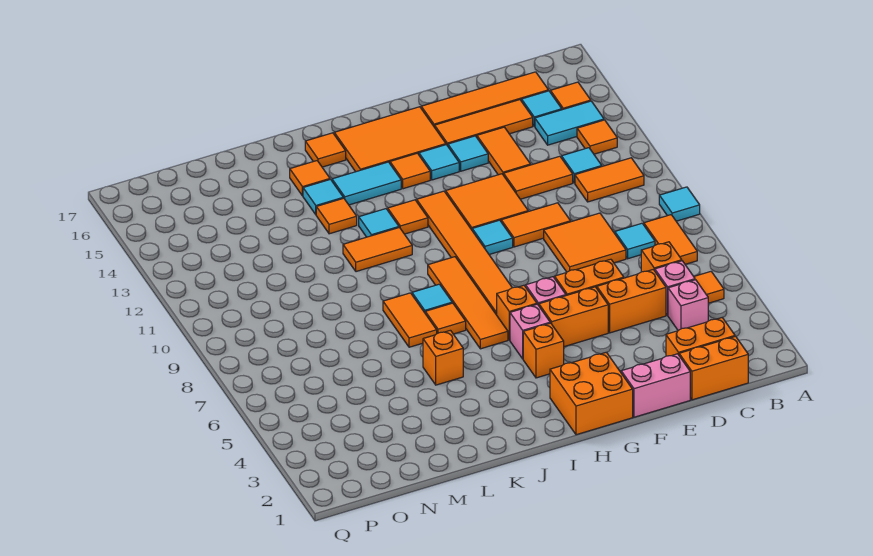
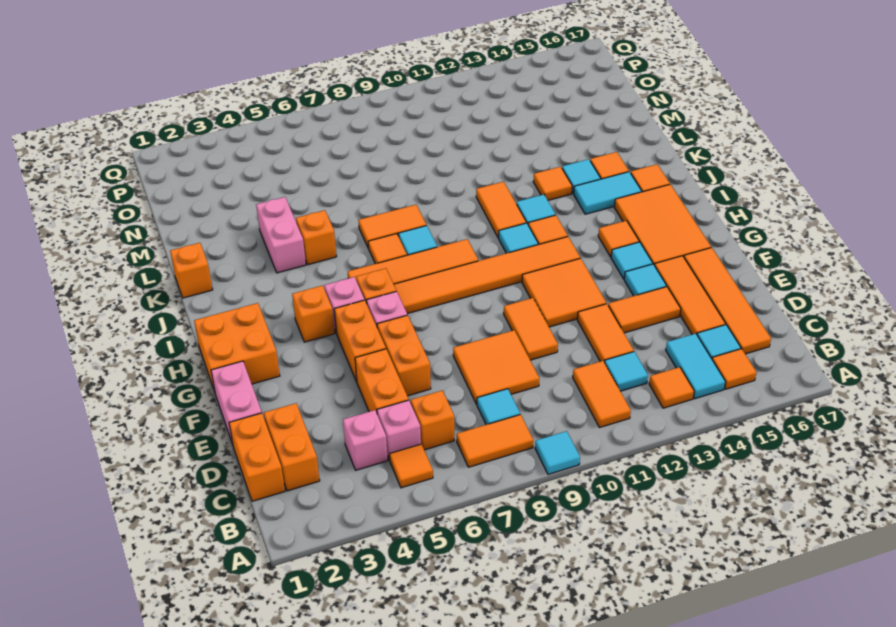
cyan 1x1 tile [472,220,513,254] -> cyan 1x1 tile moved to [499,223,538,253]
cyan 1x2 tile [332,162,401,205] -> cyan 1x2 tile turned to [574,172,642,214]
none -> orange 1x1 brick [170,243,213,298]
none -> pink 1x2 brick [256,197,306,273]

